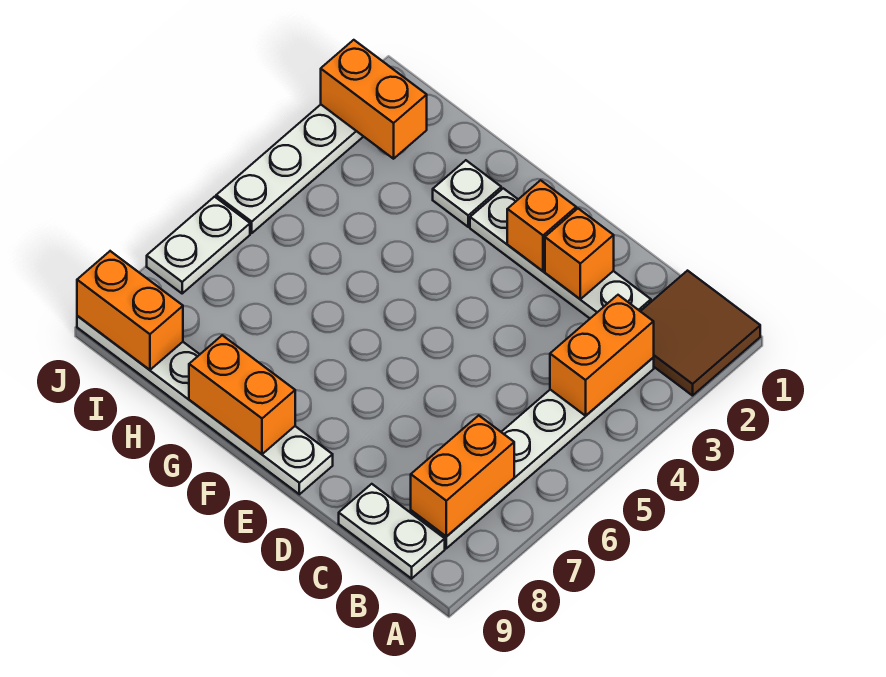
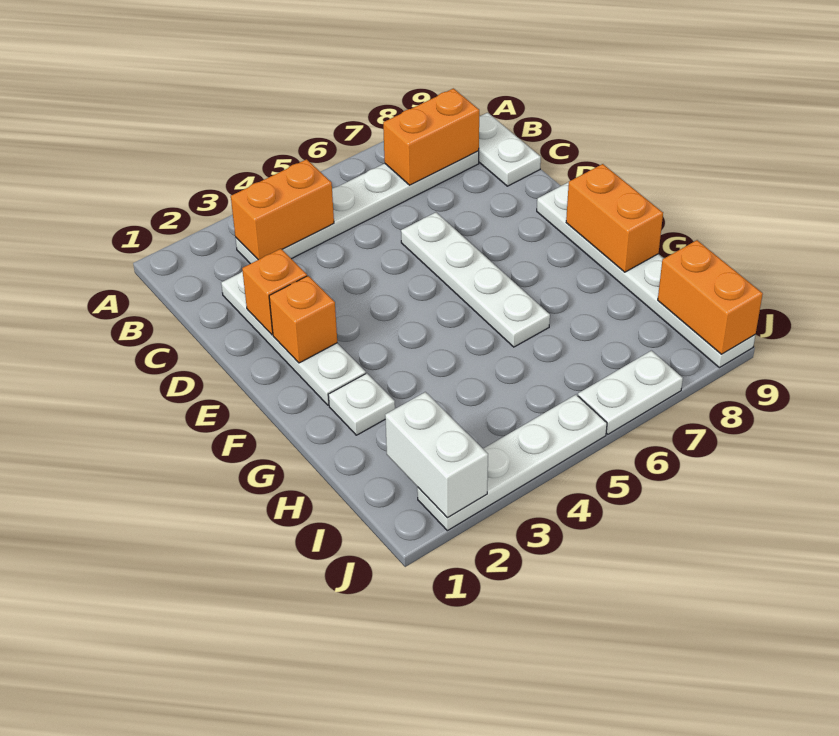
brown 2x2 tile [640,271,760,396] -> none
none -> white 1x4 plate [401,212,550,347]
orange 1x2 brick [321,40,427,159] -> white 1x2 brick [385,392,488,518]

